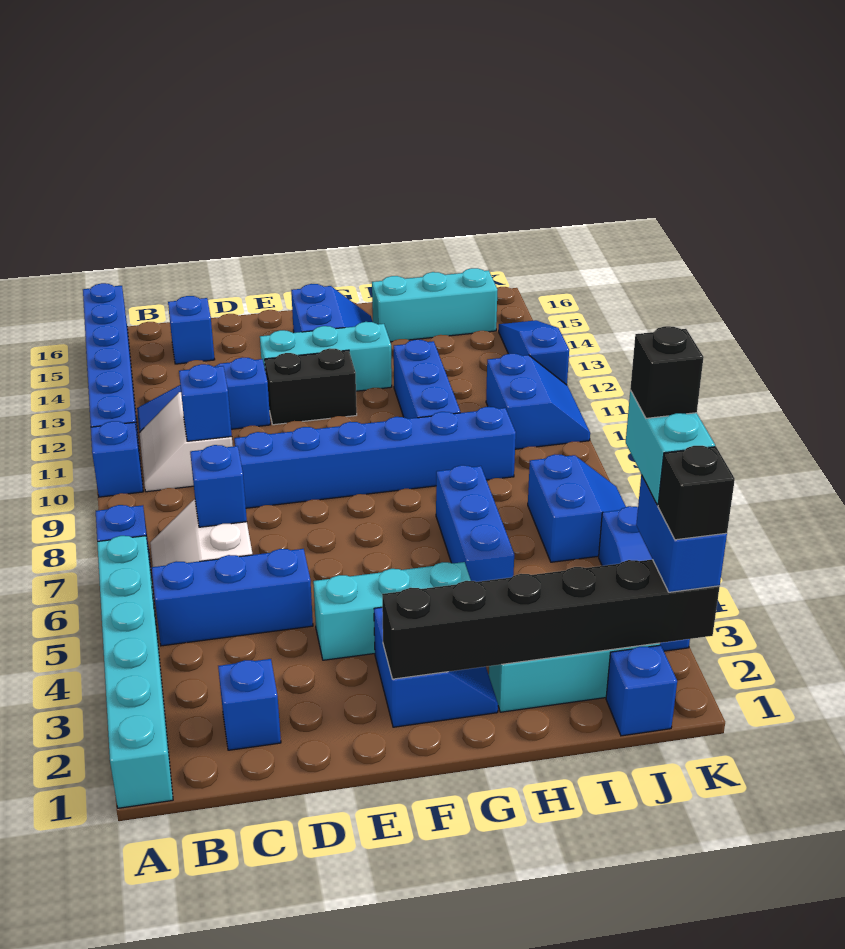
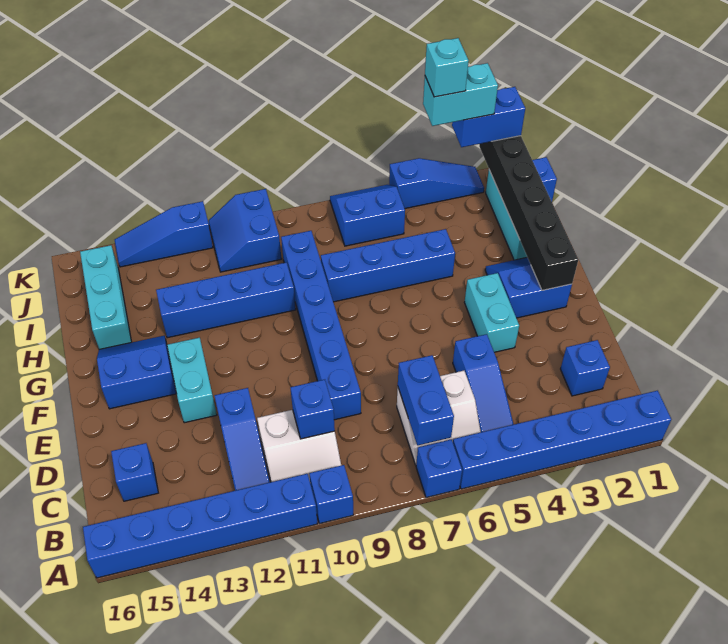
cyan 1x6 brick [97,536,173,808] -> blue 1x6 brick [453,391,671,489]
blue 1x3 brick [152,549,313,646] -> blue 1x3 slope [453,334,514,432]
blue 1x1 brick [190,445,247,527] -> blue 1x2 brick [398,355,454,445]
cyan 1x3 brick [313,562,471,660] -> cyan 1x2 brick [464,273,519,352]
black 1x2 brick [265,348,357,425] -> none
cyan 1x3 brick [260,322,392,391] -> cyan 1x2 brick [167,338,217,423]
blue 1x3 brick [436,465,514,582] -> blue 1x4 brick [321,229,455,302]
blue 1x3 brick [394,340,460,419] -> blue 1x4 brick [156,262,296,338]
blue 2x2 slope [486,354,590,449] -> blue 2x2 slope turned to [208,189,281,272]
black 1x1 brick [658,446,735,540] -> none
black 1x1 brick [630,326,704,418] -> cyan 1x1 brick [425,38,469,97]

